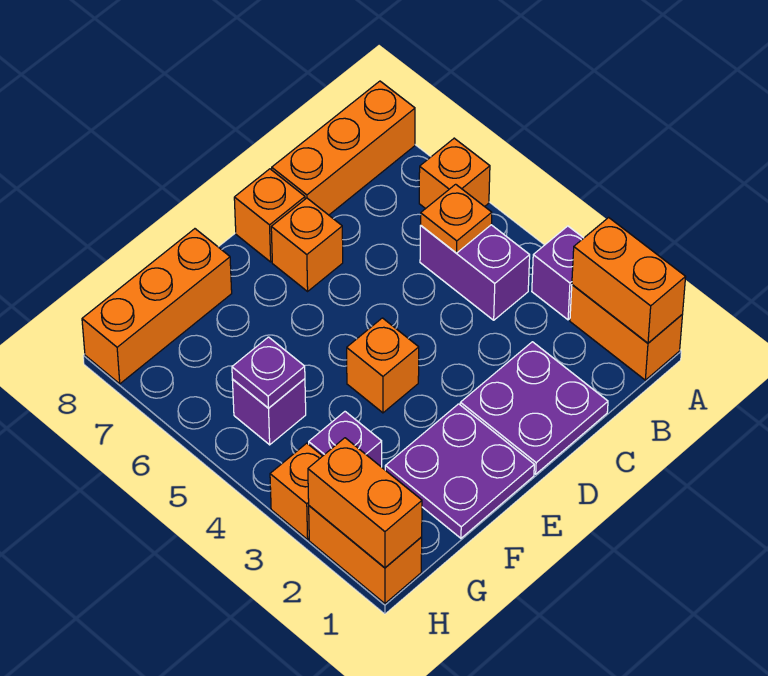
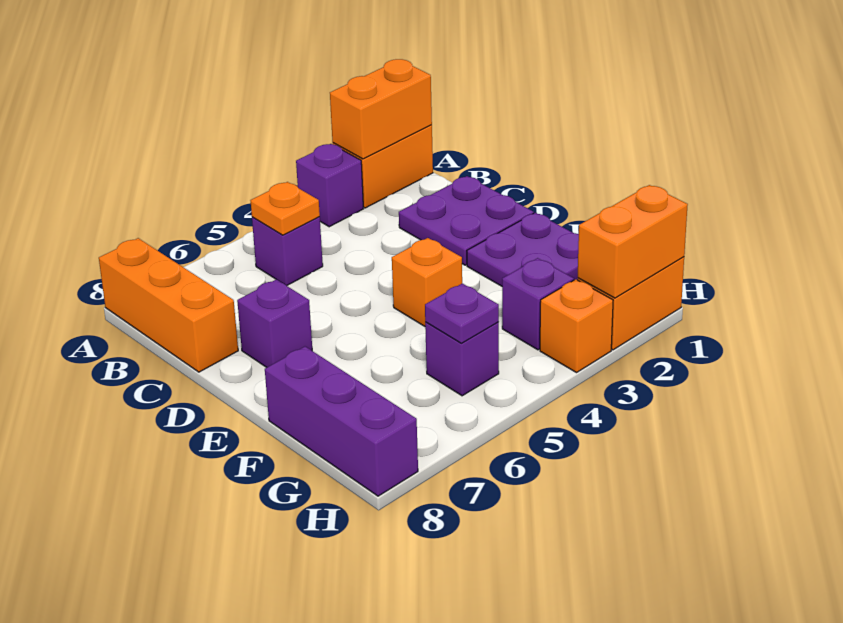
orange 1x1 brick [419,138,490,209] -> none
purple 1x2 brick [420,225,530,320] -> purple 1x1 brick [252,217,323,286]
orange 1x1 brick [271,198,343,291] -> purple 1x1 brick [237,279,312,368]
orange 1x1 brick [234,169,305,262] -> none
orange 1x3 brick [82,229,232,384] -> purple 1x3 brick [265,347,418,496]

